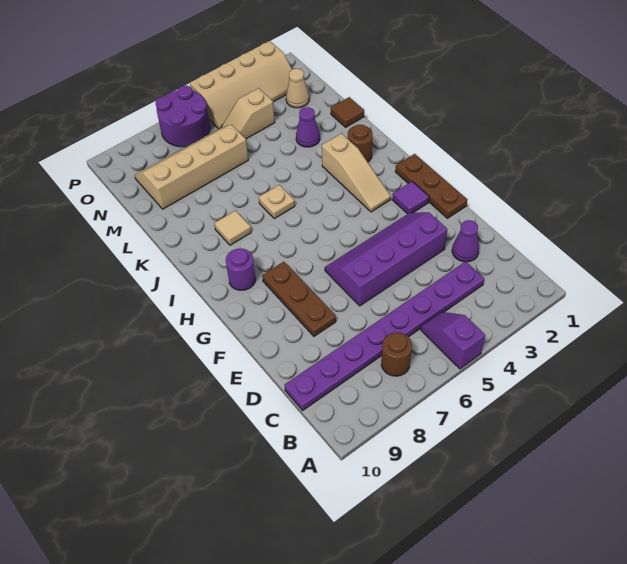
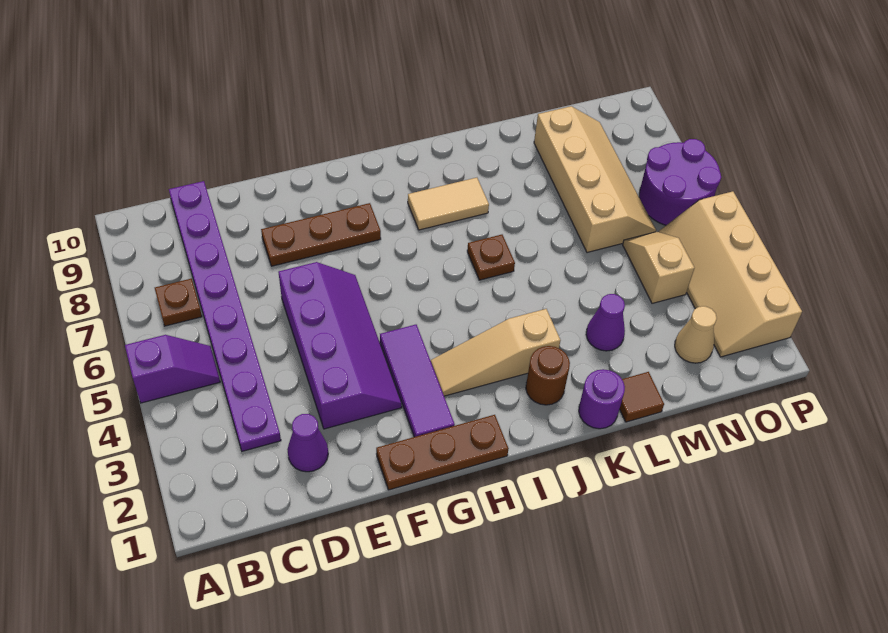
brown 1x1 round brick [381,332,412,376] -> brown 1x1 plate [155,279,202,326]
purple 1x1 tile [392,181,429,214] -> purple 1x3 tile [380,325,455,437]
purple 1x1 round brick [226,248,256,290] -> purple 1x1 round brick moved to [579,369,625,429]
tan 1x1 plate [259,185,295,219] -> brown 1x1 plate [467,235,515,280]
tan 1x1 tile [214,211,251,245] -> tan 1x2 tile [408,178,489,230]

